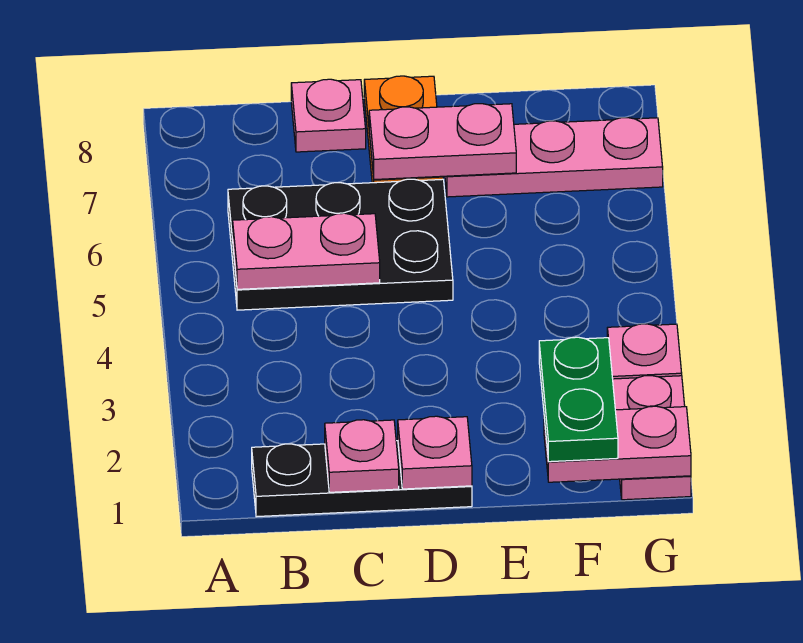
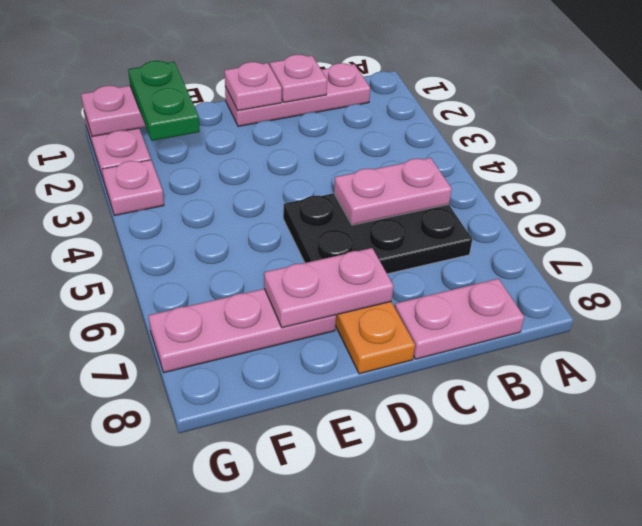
black 1x3 plate [252,441,472,517] -> pink 1x3 plate [225,63,370,126]
pink 1x1 plate [291,79,366,152] -> pink 1x2 plate [395,279,524,359]

